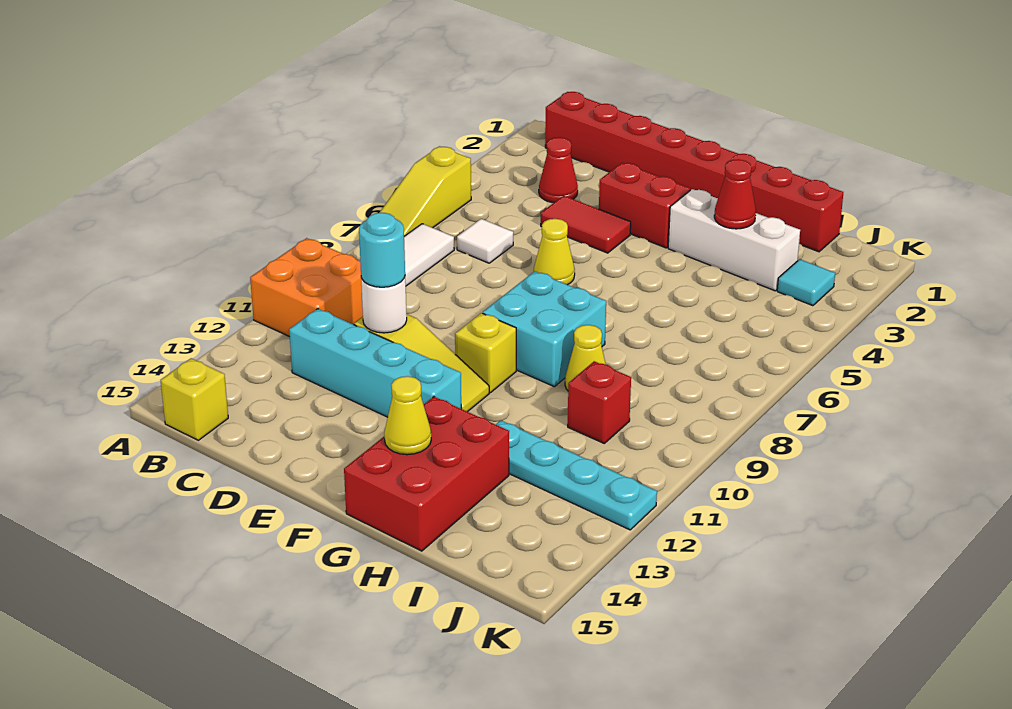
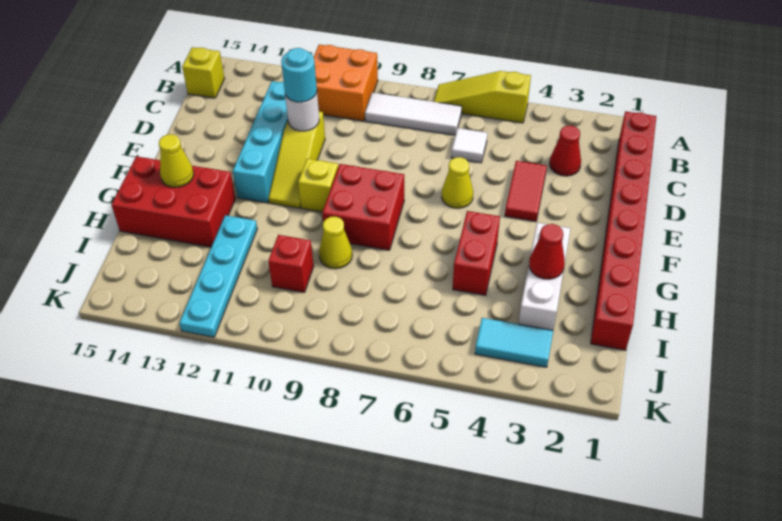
red 1x2 brick [599,163,690,248] -> red 1x2 brick moved to [453,211,500,295]
cyan 2x2 brick [483,271,606,387] -> red 2x2 brick [322,164,404,250]
cyan 1x1 tile [777,259,835,306] -> cyan 1x2 tile [475,318,553,367]

